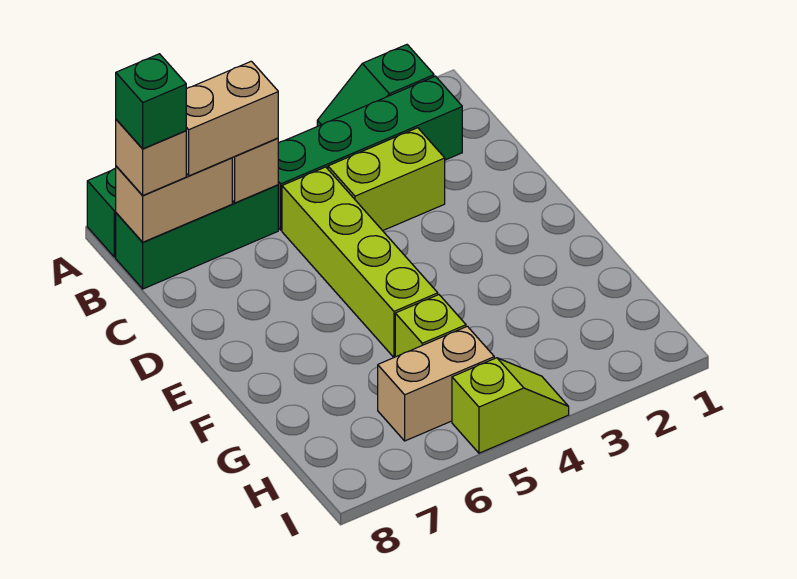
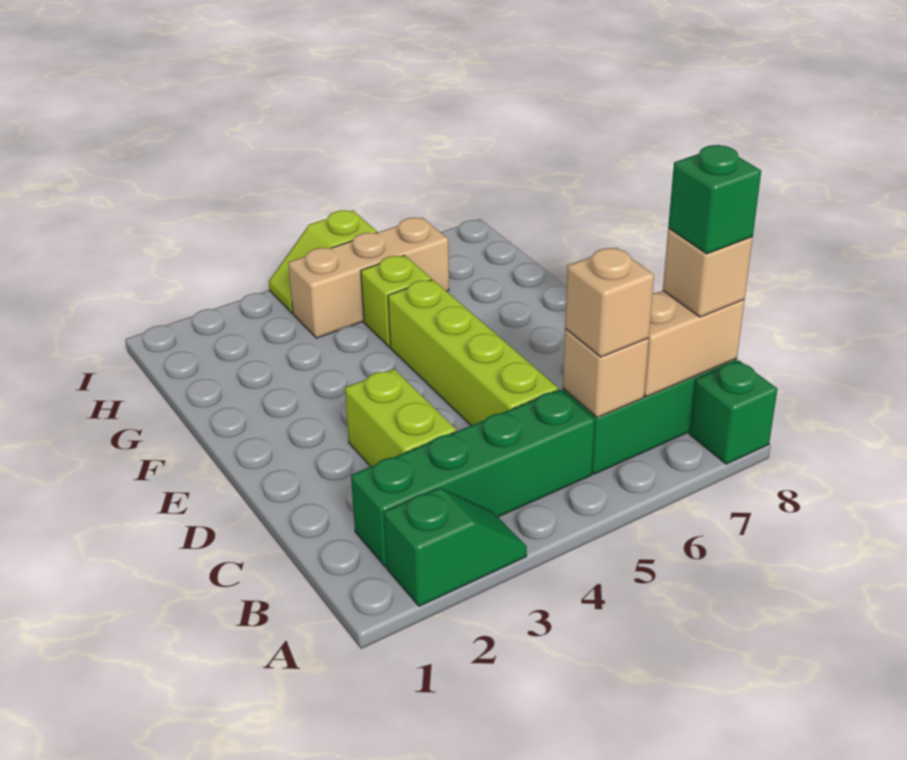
tan 1x2 brick [186,61,278,176] -> tan 1x1 brick [565,248,654,357]
lime 1x2 brick [328,128,445,231] -> lime 1x2 brick turned to [345,369,456,467]
tan 1x2 brick [378,326,494,441] -> tan 1x3 brick [288,218,449,338]

